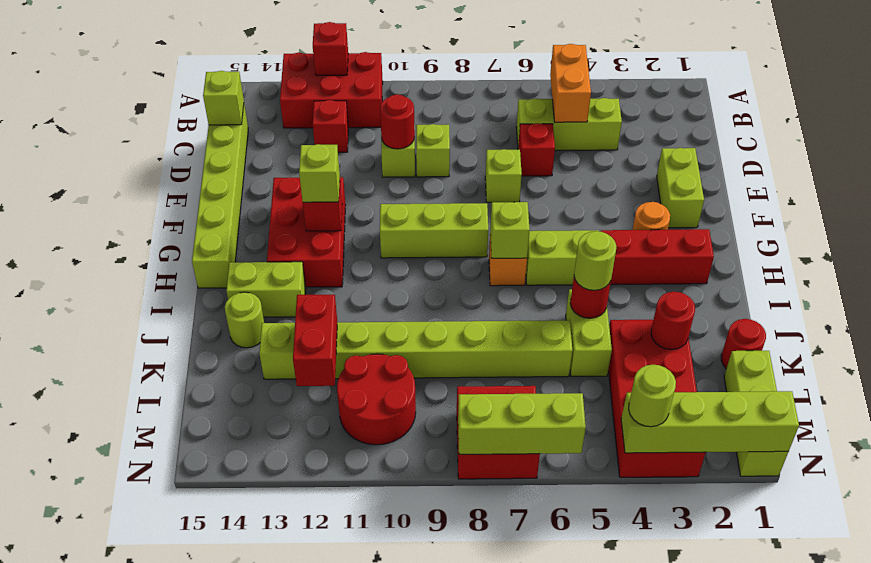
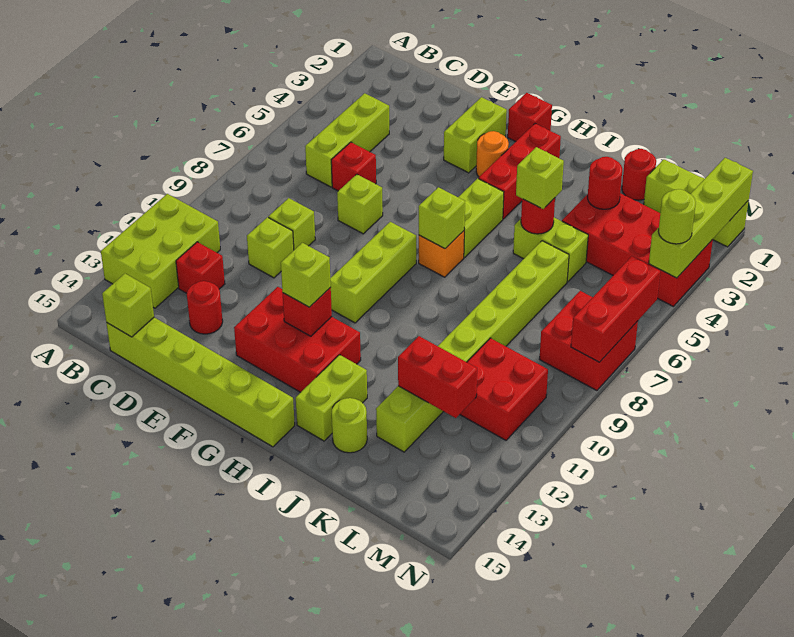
red 2x3 brick [280,52,383,128] -> lime 2x3 brick [101,194,220,308]
red 1x1 brick [313,22,348,75] -> red 1x1 brick moved to [508,93,552,142]
orange 1x2 brick [550,44,591,122] -> none
red 1x1 round brick [380,94,415,149] -> red 1x1 round brick moved to [187,281,223,334]
lime 1x2 brick [657,148,704,228] -> lime 1x2 brick turned to [444,97,507,173]
lime 1x1 round brick [574,231,616,290] -> lime 1x1 brick [516,147,564,209]
red 2x2 round brick [337,354,416,445] -> red 2x2 brick [460,338,548,440]
lime 1x3 brick [458,393,586,454] -> red 1x3 brick [571,256,660,362]

